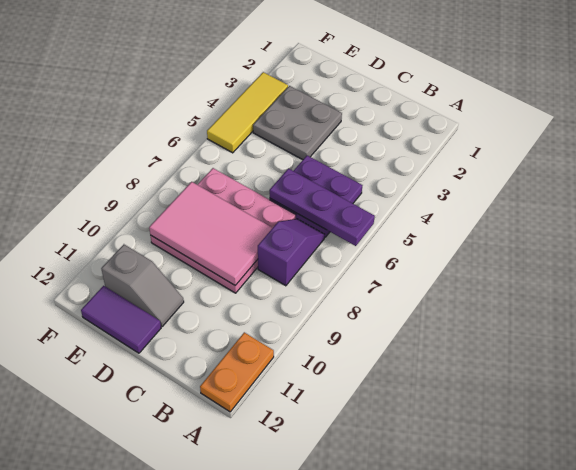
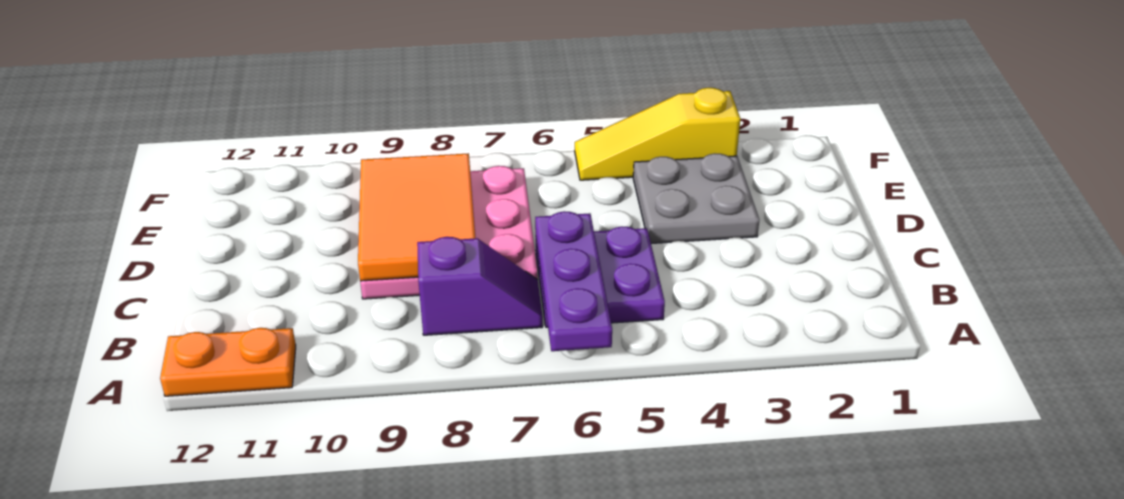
pink 2x3 tile [149,182,272,285] -> orange 2x3 tile [358,153,475,281]
grey 1x2 slope [101,245,184,326] -> none
purple 1x2 tile [81,286,161,353] -> none
yellow 1x3 tile [207,72,288,153] -> yellow 1x3 slope [575,88,740,180]

